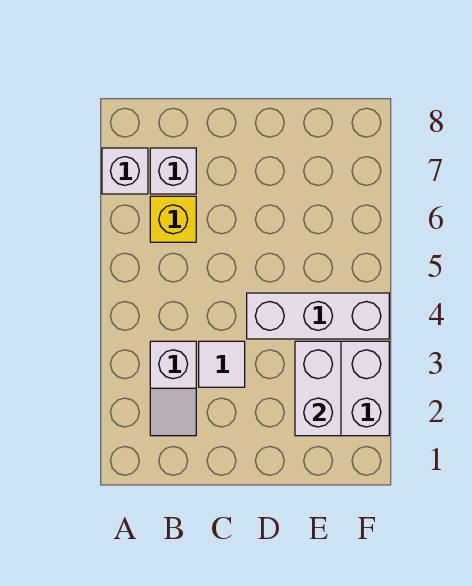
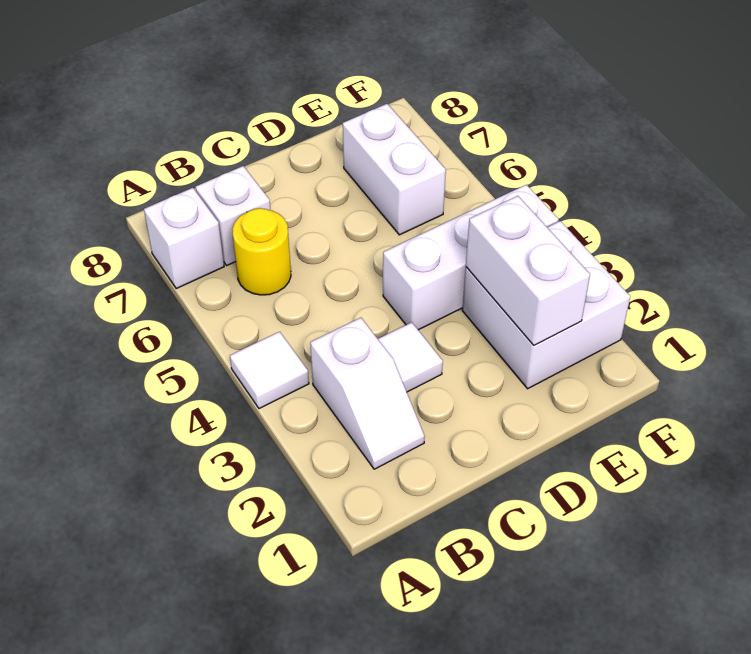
none -> white 1x1 tile [230,332,309,409]
yellow 1x1 brick [150,196,196,242] -> yellow 1x1 round brick [232,208,291,295]
none -> white 1x2 brick [343,104,446,235]

